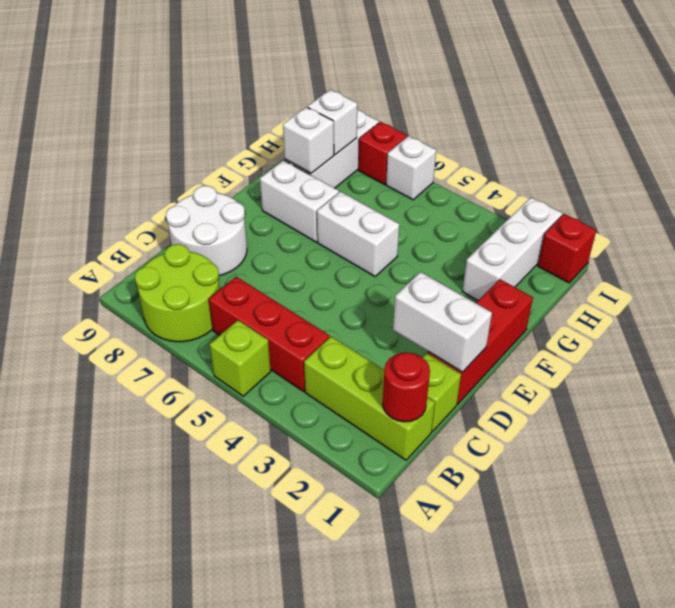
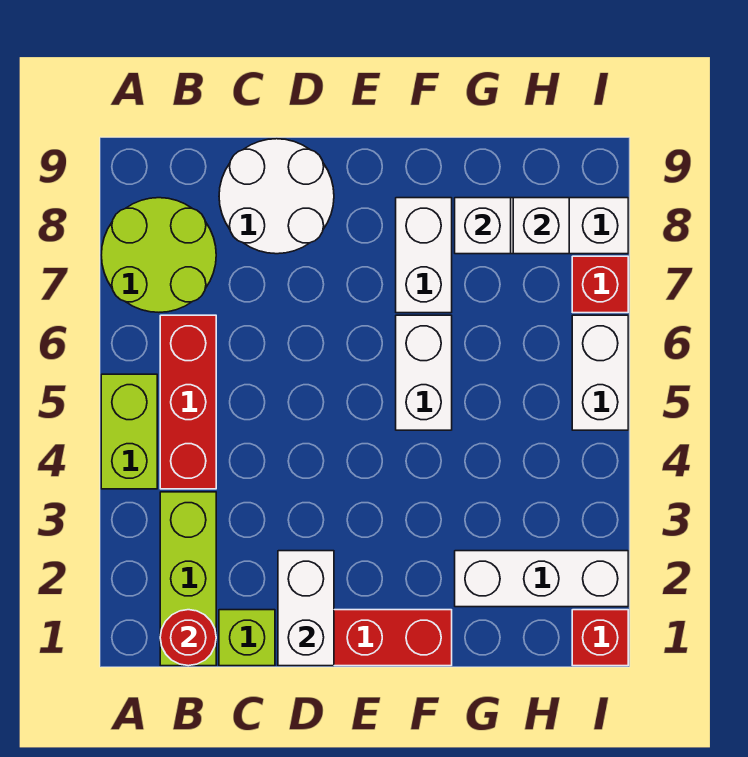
lime 1x1 brick [210,320,271,396] -> lime 1x2 brick [101,374,157,489]
white 1x1 brick [386,136,436,200] -> white 1x2 brick [572,315,628,430]

